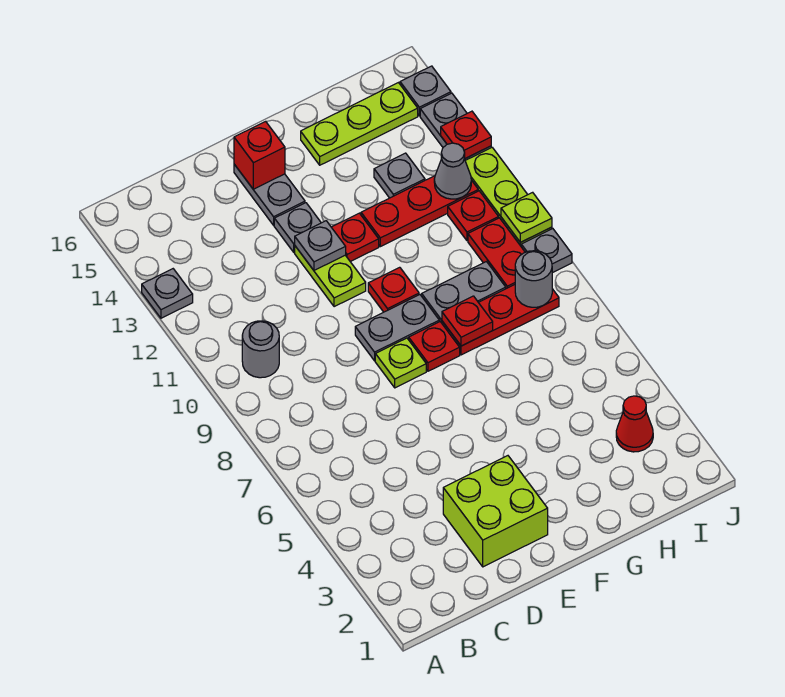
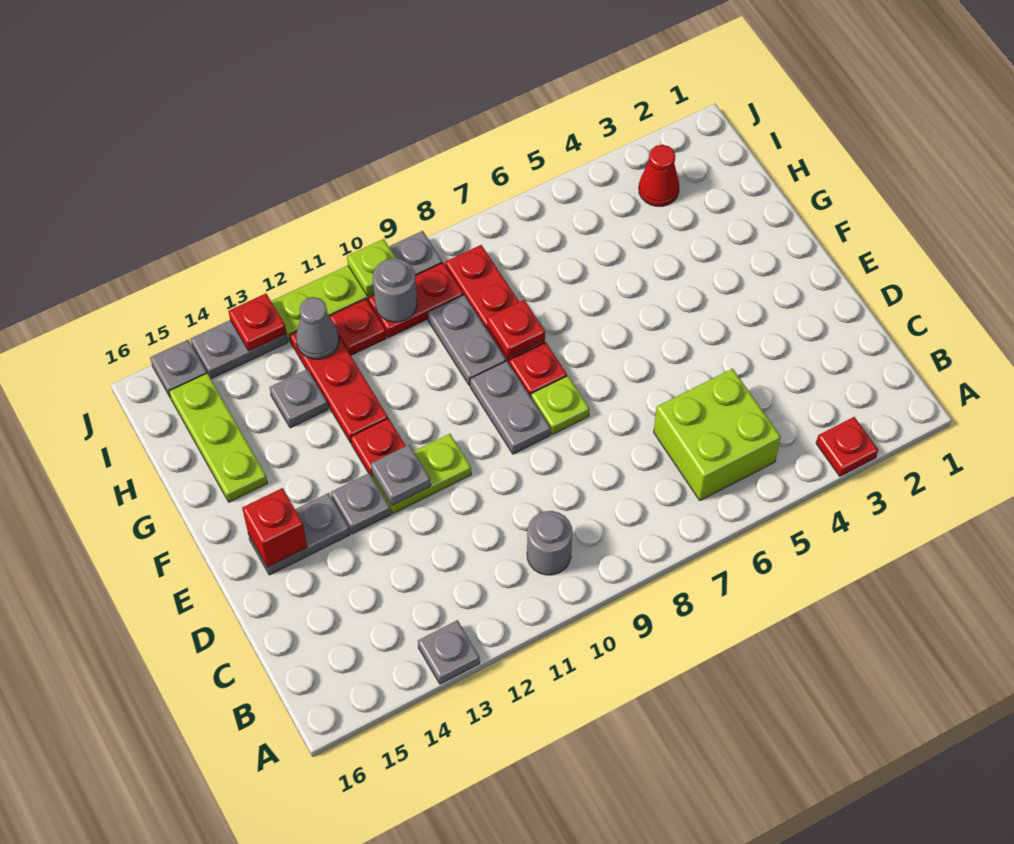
lime 2x2 brick [443,456,548,567] -> lime 2x2 brick moved to [654,369,781,500]
red 1x1 plate [368,267,419,312] -> red 1x1 plate moved to [816,417,878,476]
grey 1x1 round brick [515,251,552,307] -> grey 1x1 round brick moved to [373,258,417,322]

